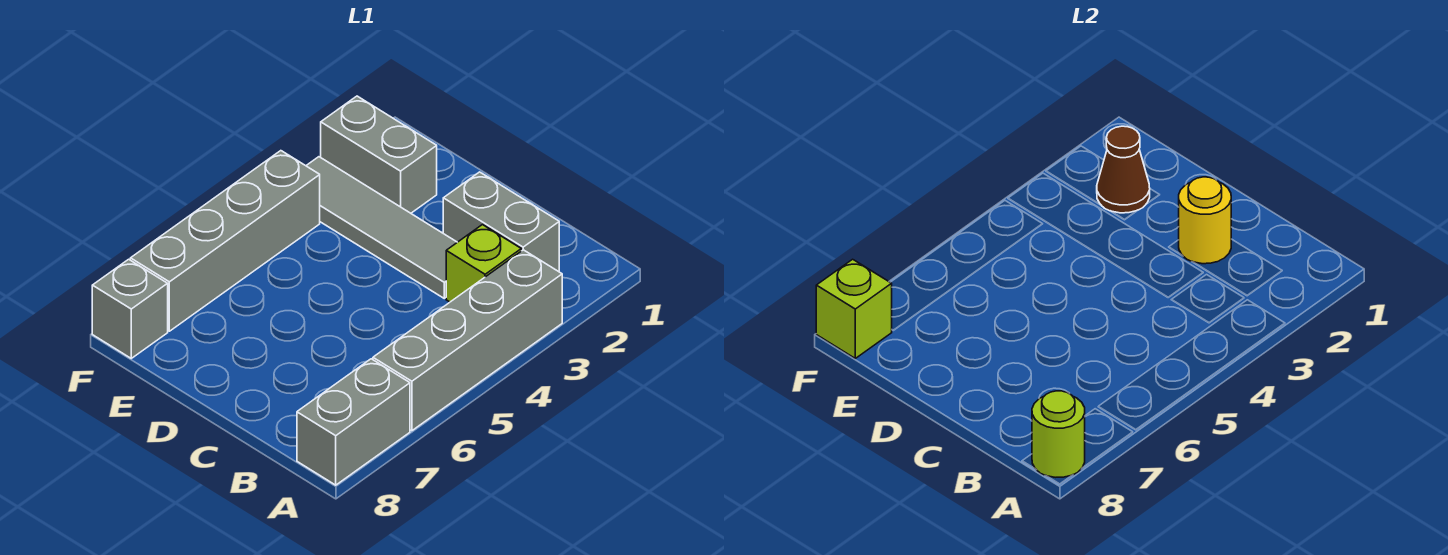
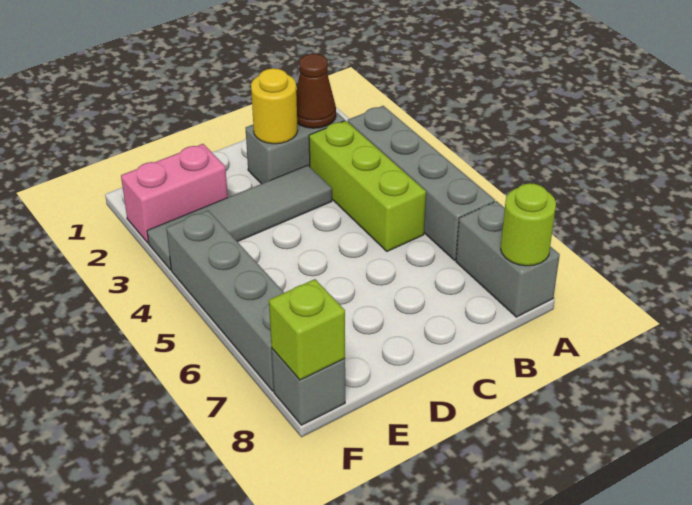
lime 1x1 brick [446,225,521,302] -> lime 1x3 brick [309,121,426,251]
grey 1x2 brick [321,96,437,213] -> pink 1x2 brick [121,144,228,243]
brown 1x1 cone [1097,126,1150,213] -> brown 1x1 cone moved to [296,54,336,128]

